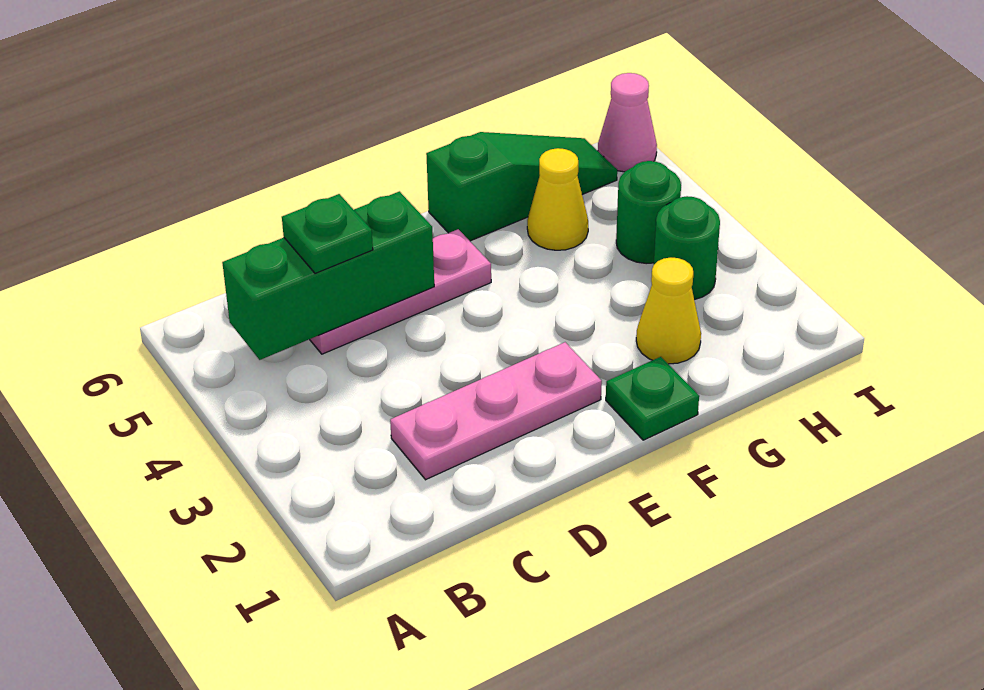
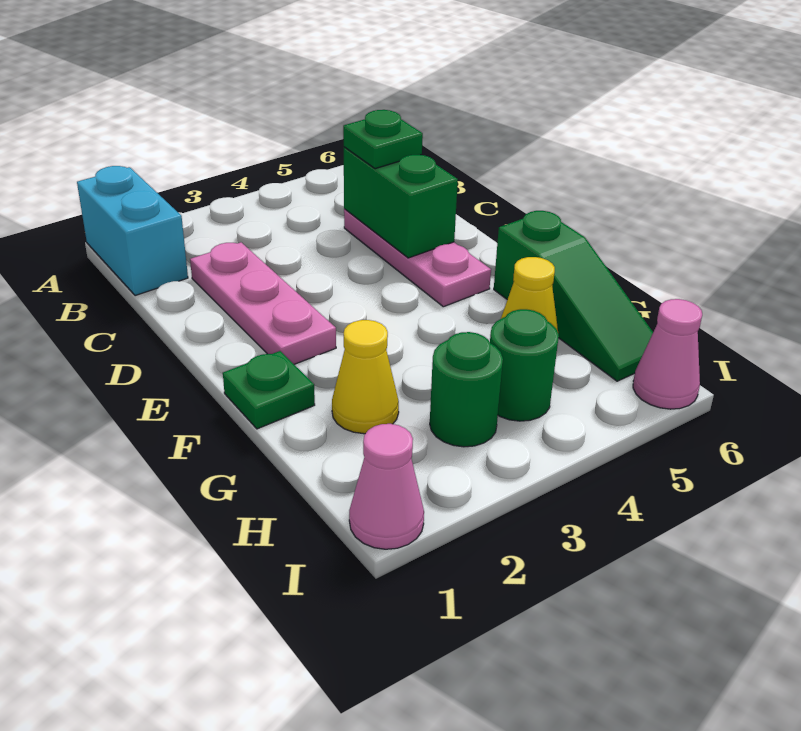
none -> cyan 1x2 brick [77,166,188,296]
green 1x3 brick [222,191,434,360] -> green 1x2 brick [344,147,458,258]
none -> pink 1x1 cone [349,424,424,549]

